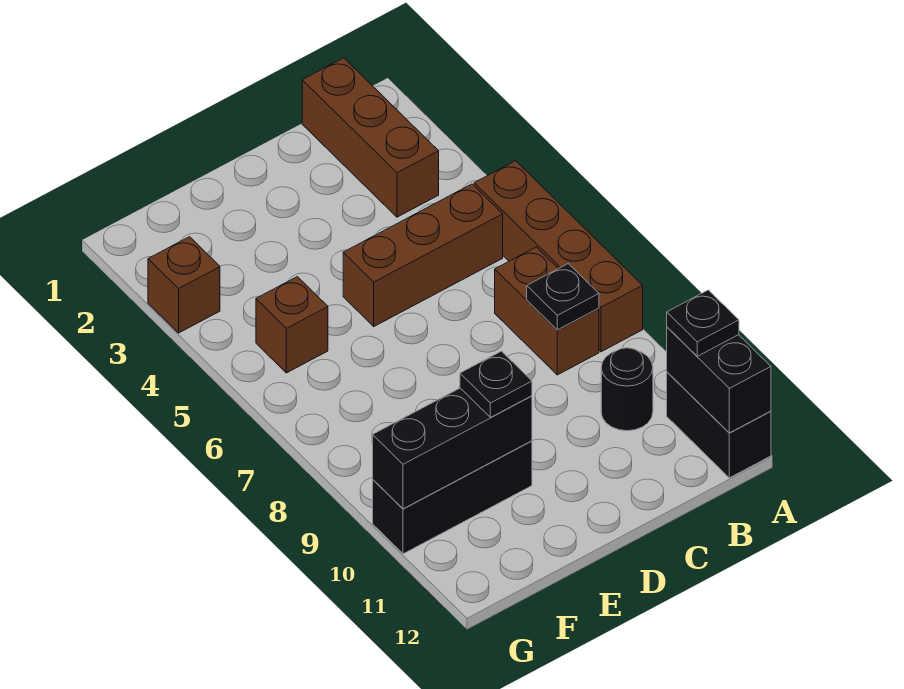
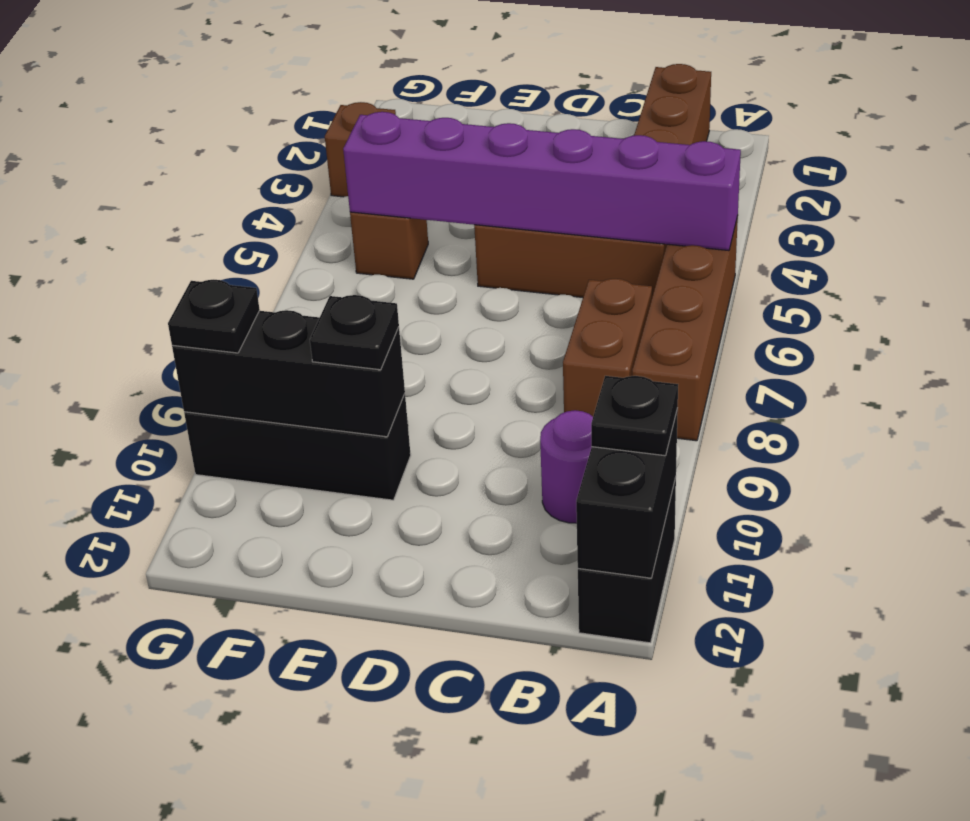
none -> purple 1x6 brick [343,112,741,251]
black 1x1 plate [527,264,599,330] -> black 1x1 plate moved to [168,280,260,353]
black 1x1 round brick [601,348,653,431] -> purple 1x1 round brick [540,410,593,523]

